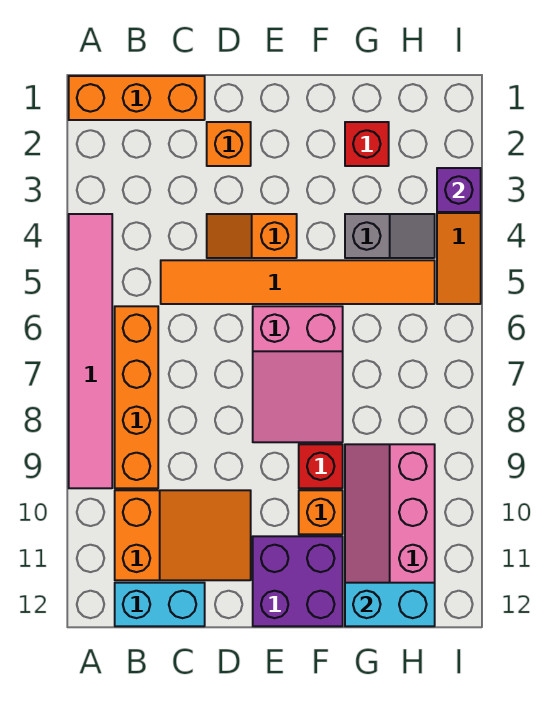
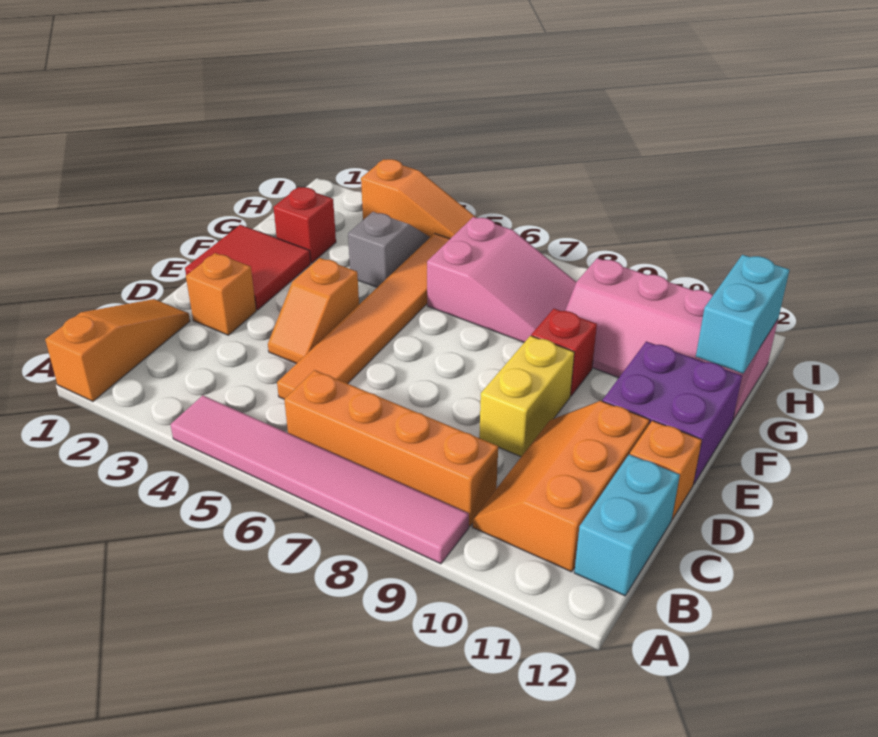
orange 1x3 brick [69,76,205,120] -> orange 1x3 slope [45,299,190,401]
orange 2x3 slope [115,490,251,580] -> orange 2x3 slope turned to [473,401,650,572]
none -> yellow 1x2 brick [479,336,574,457]
none -> red 2x2 tile [185,225,311,310]
pink 2x3 slope [253,306,343,442] -> pink 2x3 slope moved to [427,217,576,342]
orange 1x1 brick [299,490,343,534] -> orange 1x1 brick moved to [630,421,702,519]
purple 1x1 brick [437,168,481,212] -> none

